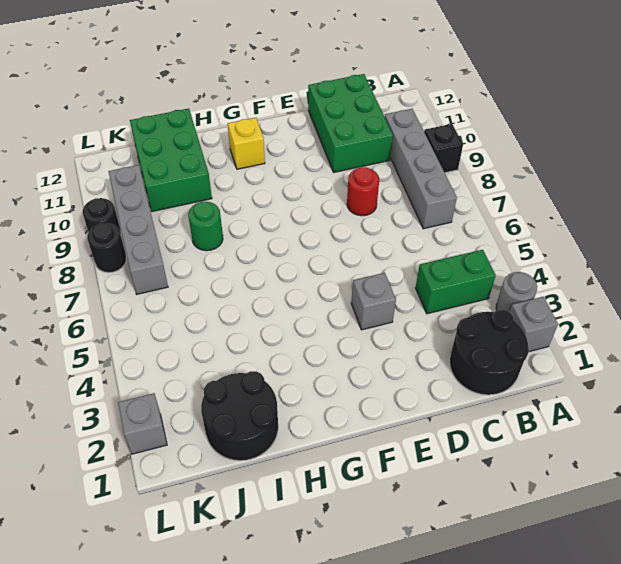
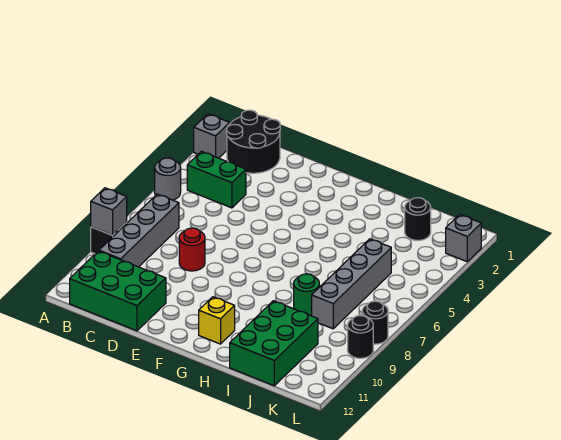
grey 1x1 round brick [496,272,537,312] -> grey 1x1 round brick moved to [155,158,181,200]
green 2x3 brick [308,74,393,172] -> green 2x3 brick turned to [70,251,166,331]
grey 1x1 brick [351,273,396,330] -> grey 1x1 brick moved to [91,188,127,235]
black 2x2 round brick [201,371,278,461] -> black 1x1 round brick [405,198,431,241]
grey 1x4 brick [108,165,168,294] -> grey 1x4 brick moved to [312,239,391,329]

